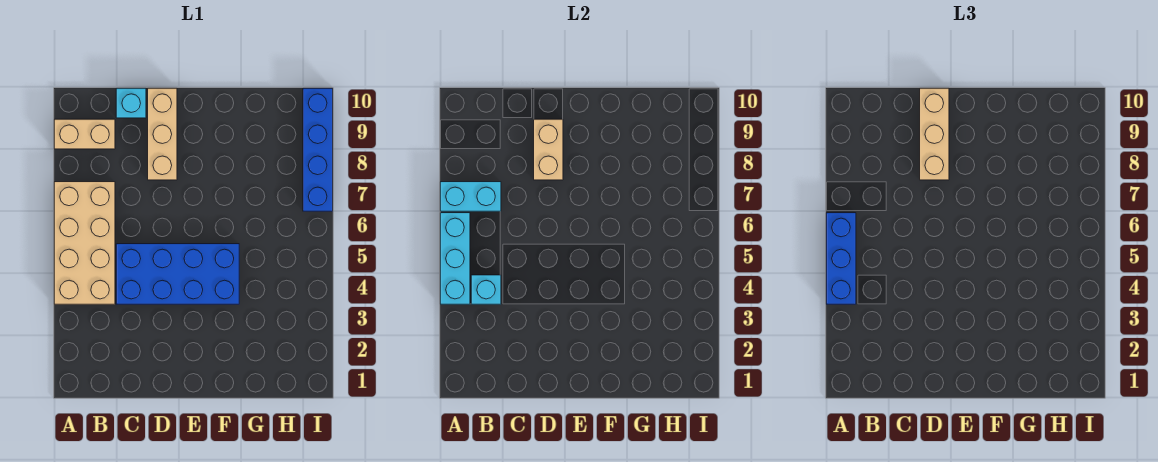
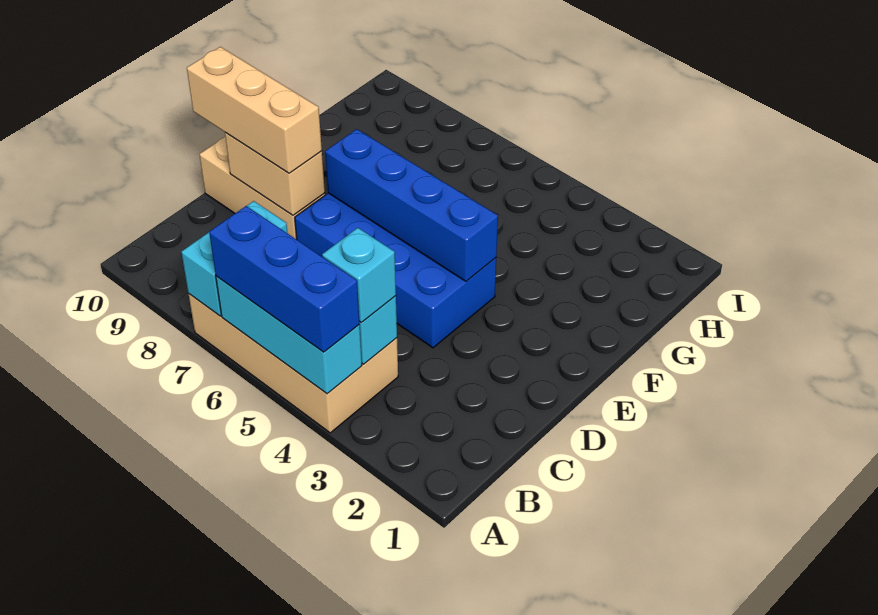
tan 1x2 brick [54,119,115,149] -> none
blue 2x4 brick [116,244,239,304] -> blue 2x4 brick turned to [295,193,496,348]
cyan 1x1 brick [116,88,146,118] -> cyan 1x1 brick moved to [322,228,396,323]
blue 1x4 brick [303,88,333,211] -> blue 1x4 brick moved to [325,129,498,281]

